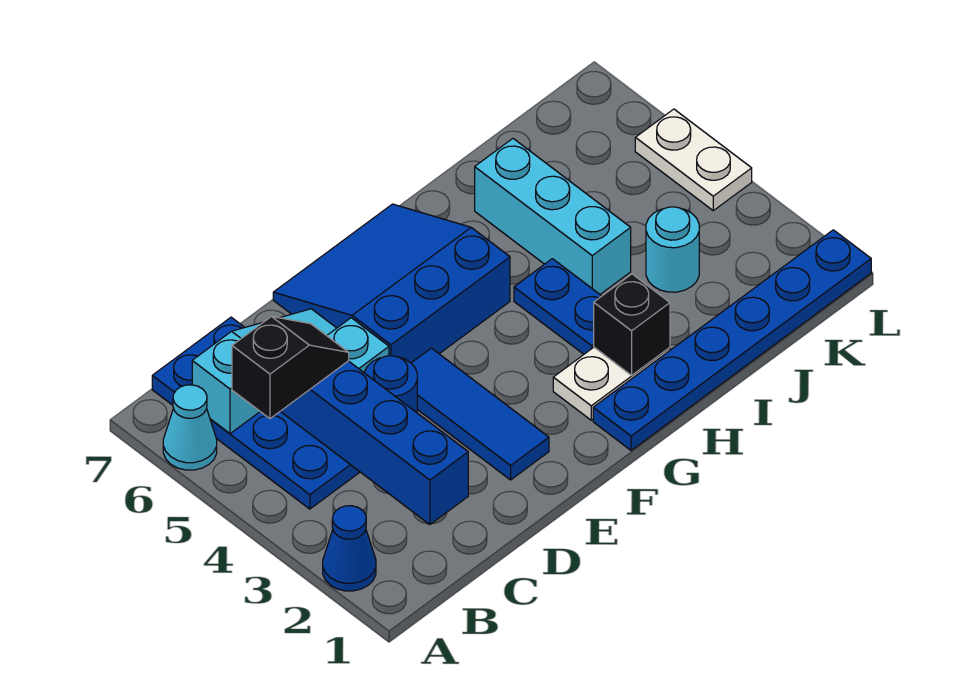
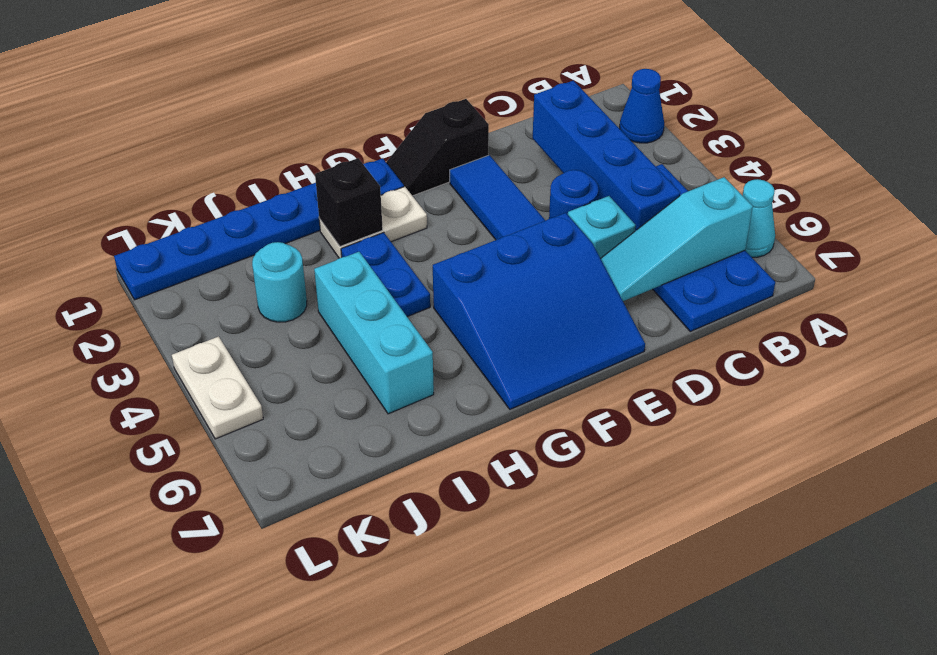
black 1x2 slope [232,316,349,419] -> black 1x2 slope moved to [386,99,489,196]

